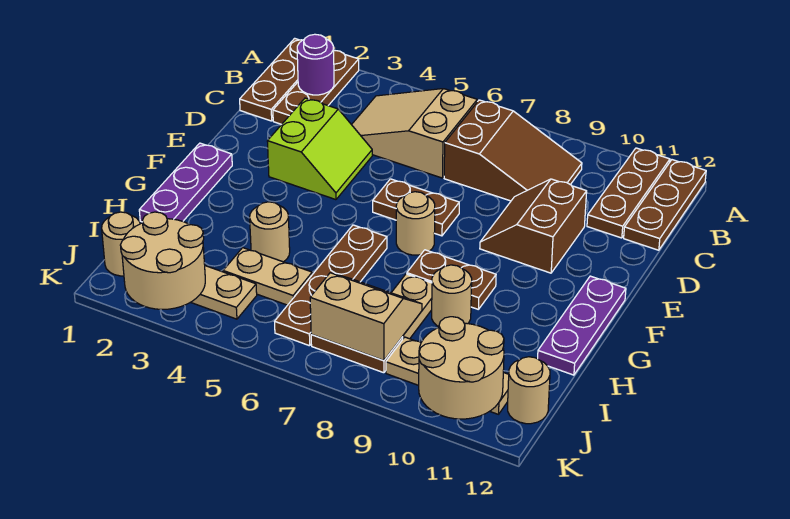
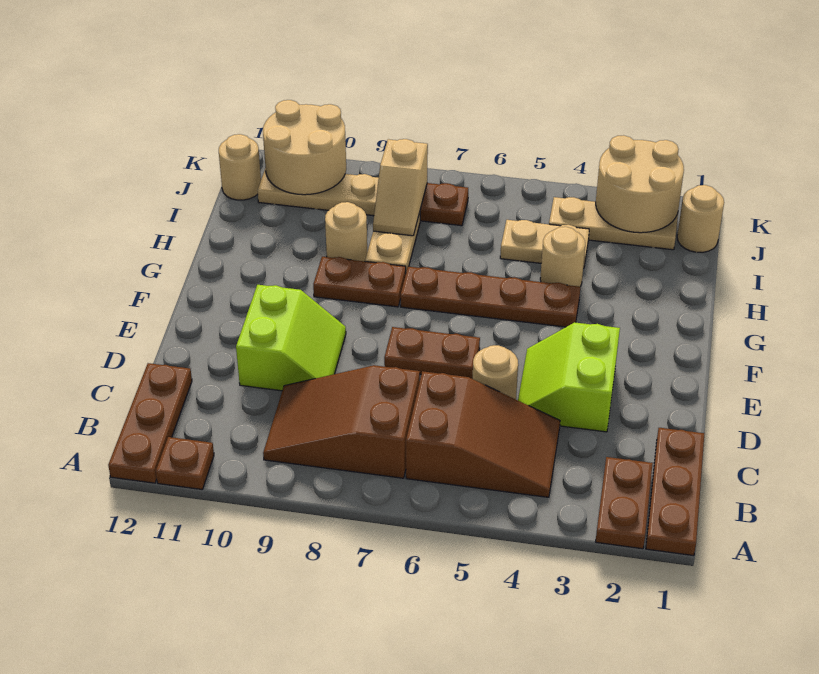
brown 1x3 plate [273,50,359,124] -> brown 1x2 plate [596,457,653,549]
brown 1x3 plate [587,148,670,238] -> brown 1x1 plate [156,437,214,489]
purple 1x1 round brick [297,34,334,95] -> none
tan 2x3 slope [352,89,477,178] -> brown 2x3 slope [406,371,560,497]
brown 2x2 slope [480,179,587,273] -> lime 2x2 slope [236,285,346,391]
purple 1x3 plate [139,143,232,222] -> none
tan 1x1 round brick [396,192,435,255] -> tan 1x1 round brick moved to [473,345,518,399]
purple 1x3 plate [538,276,626,375] -> none
brown 1x4 plate [275,225,387,346] -> brown 1x4 plate turned to [400,267,580,327]
tan 2x2 slope [310,273,422,360] -> tan 1x2 slope [373,139,428,236]

